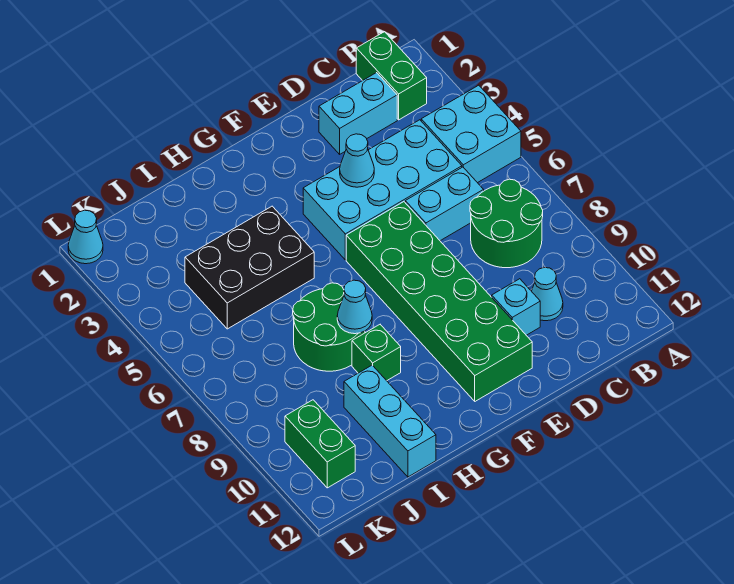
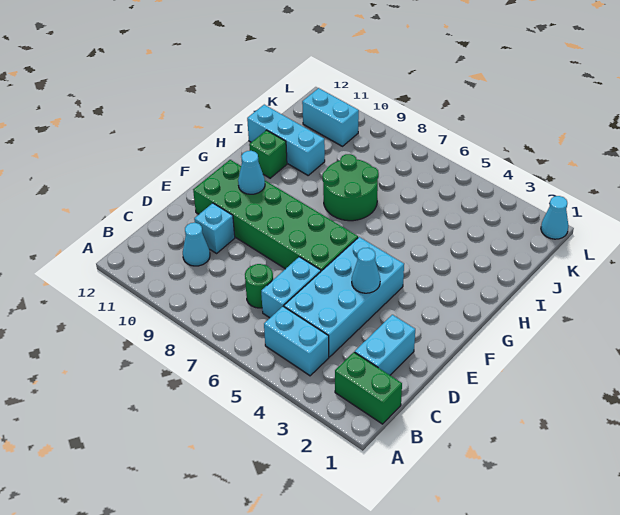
cyan 2x2 brick [421,85,521,183] -> cyan 1x2 brick [264,306,329,376]
green 2x2 round brick [470,179,543,268] -> green 1x1 round brick [245,264,273,308]
black 2x3 brick [185,206,314,329] -> none
cyan 1x1 cone [337,280,372,334] -> cyan 1x1 cone moved to [238,151,265,194]
green 1x1 brick [352,324,401,381] -> green 1x1 brick moved to [249,130,287,178]
green 1x2 brick [285,400,355,488] -> cyan 1x2 brick [302,88,359,146]

